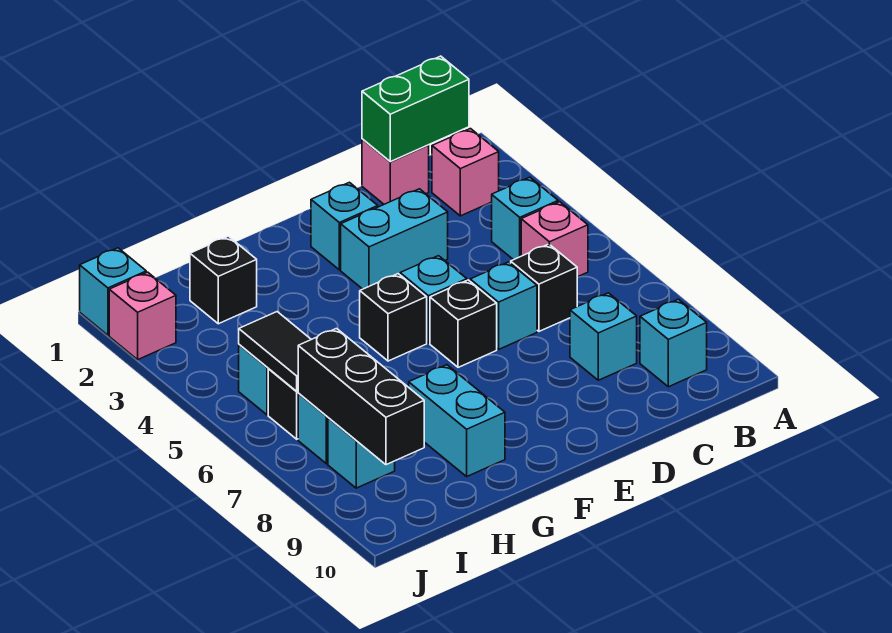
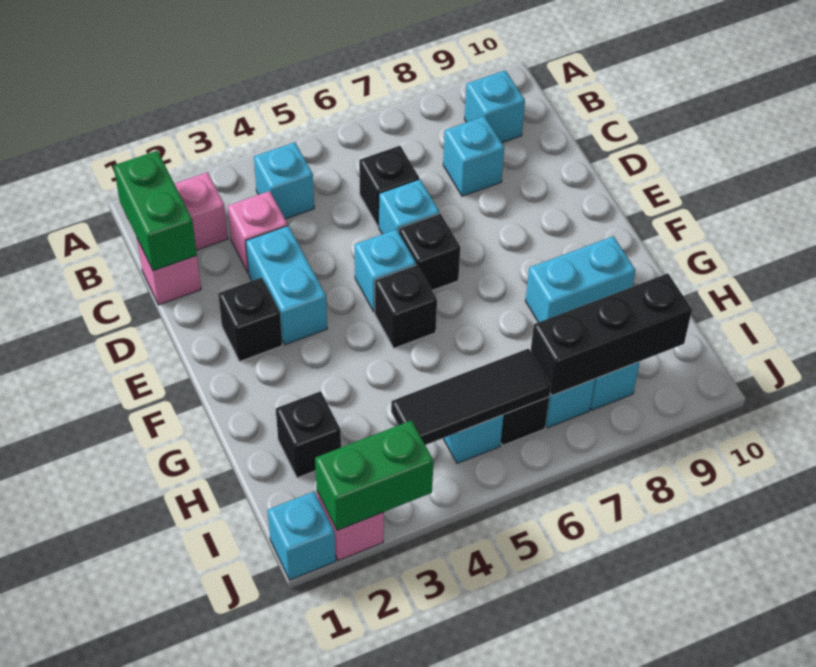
pink 1x1 brick [521,202,588,277] -> pink 1x1 brick moved to [227,191,288,272]
cyan 1x1 brick [311,182,378,270] -> black 1x1 brick [218,278,282,362]
black 1x2 tile [239,312,311,391] -> black 1x3 tile [391,348,551,445]
none -> green 1x2 brick [315,420,434,531]

